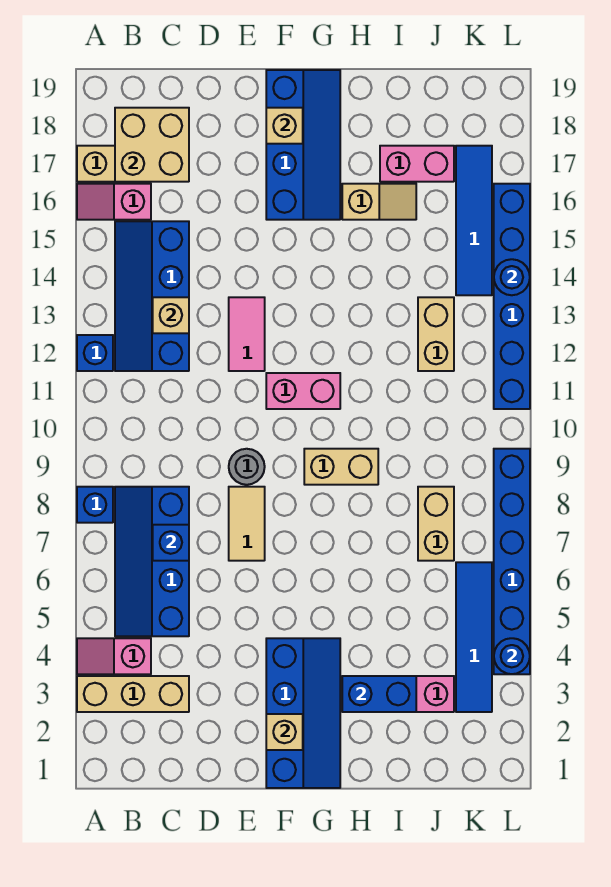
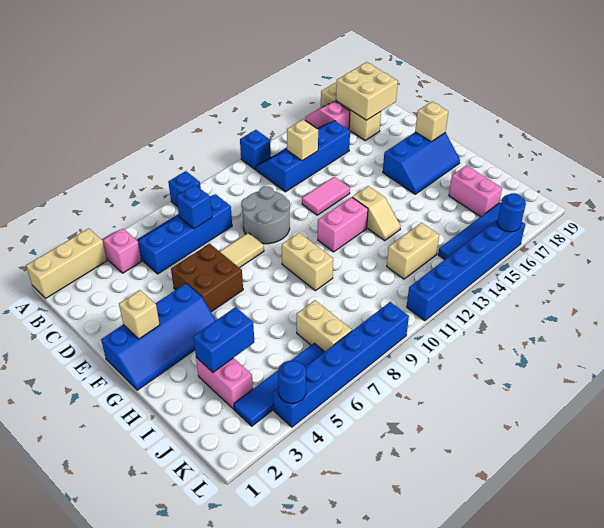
tan 1x3 brick [77,676,189,712] -> tan 1x3 brick turned to [26,228,107,299]
none -> brown 2x2 brick [171,244,243,312]
grey 1x1 round brick [229,449,265,485] -> grey 2x2 round brick [241,186,290,244]
pink 1x2 brick [266,373,340,409] -> pink 1x2 brick turned to [318,197,368,252]
blue 2x4 slope [266,70,340,220] -> blue 2x3 slope [383,132,460,194]
blue 1x2 brick [342,676,416,712] -> blue 1x2 brick turned to [193,307,254,372]
tan 1x2 slope [342,184,416,220] -> tan 1x2 slope moved to [352,186,401,240]
tan 1x2 brick [418,487,454,561] -> tan 1x2 brick turned to [297,300,352,352]
blue 1x1 round brick [494,259,530,295] -> blue 1x1 round brick moved to [497,193,526,232]

